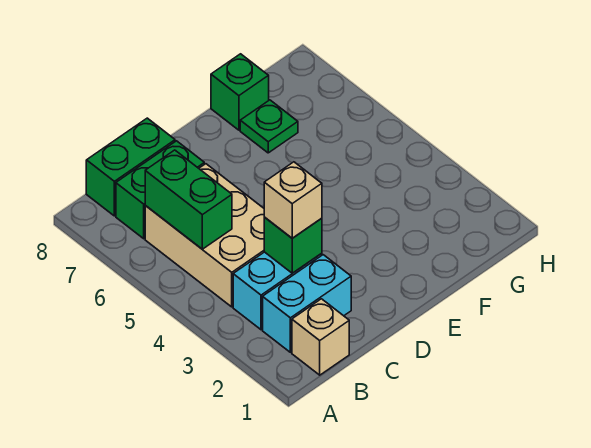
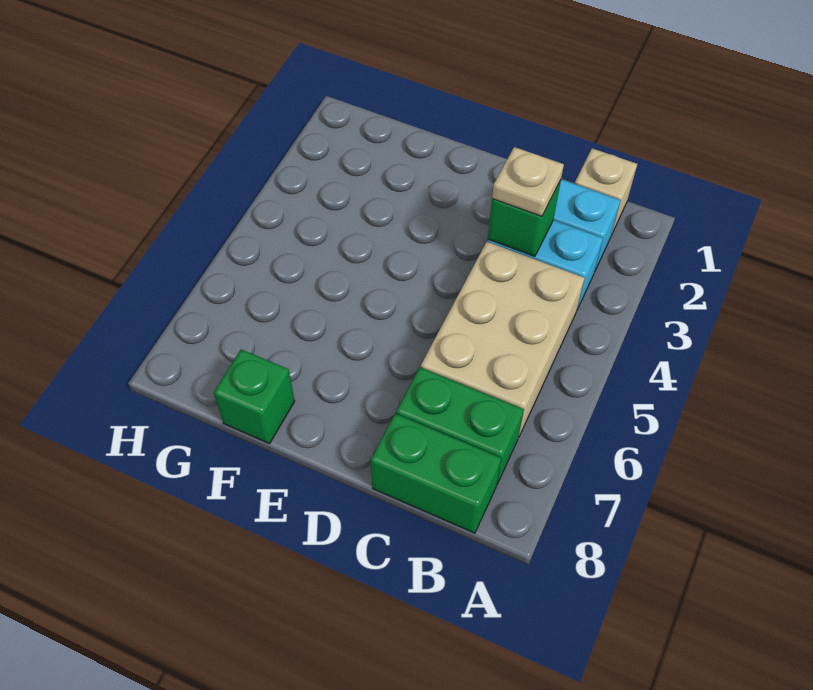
green 1x2 brick [145,150,232,249] -> none
tan 1x1 brick [264,162,322,238] -> tan 1x1 plate [492,147,564,216]
green 1x1 plate [240,100,298,153] -> none

